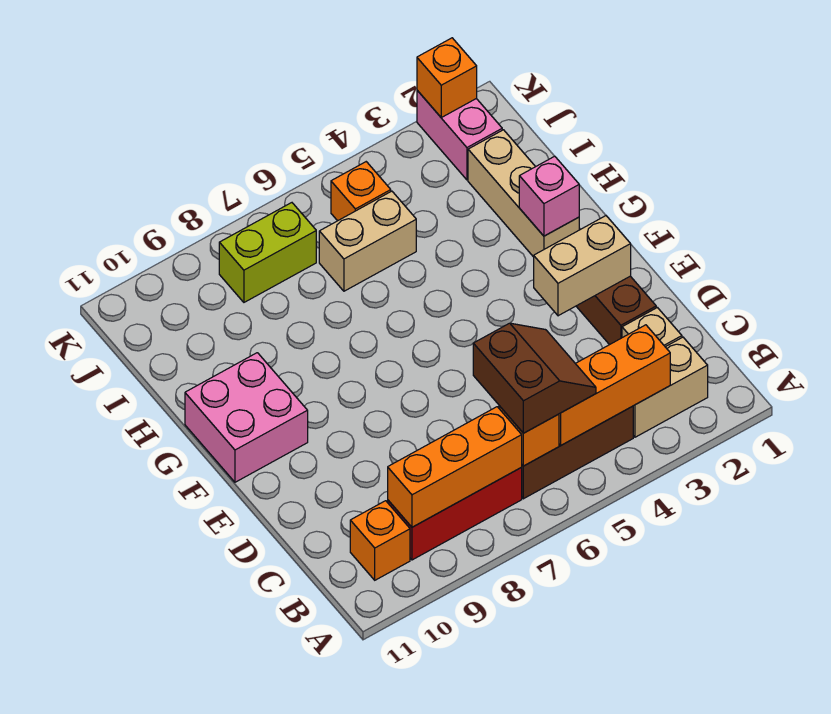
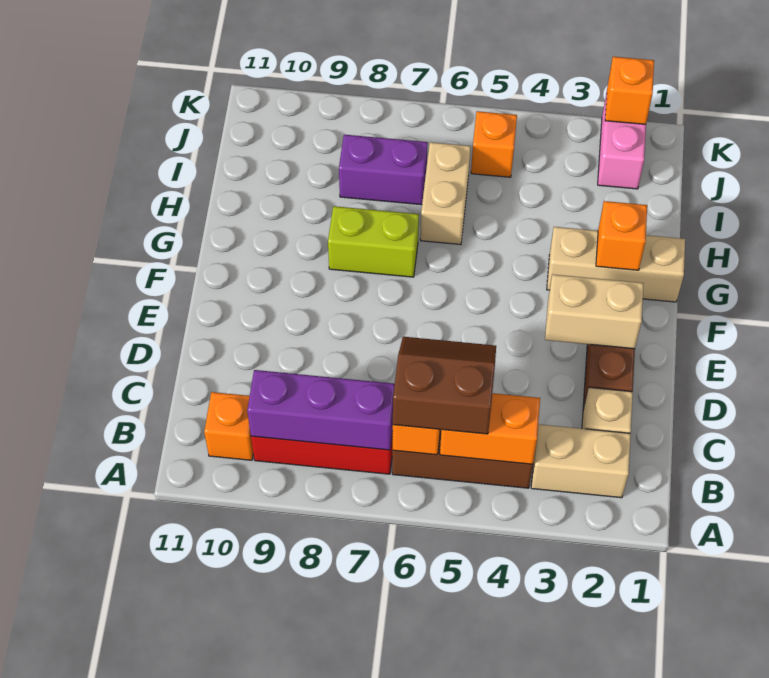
orange 1x3 brick [559,325,670,445] -> orange 1x2 brick [440,393,540,464]
brown 2x2 slope [473,323,596,433] -> brown 2x2 slope turned to [393,337,496,434]
orange 1x3 brick [388,407,522,527] -> purple 1x3 brick [247,370,395,450]
pink 2x2 brick [185,353,308,482] -> none
tan 1x3 brick [468,130,579,257] -> tan 1x3 brick turned to [547,227,685,302]
pink 1x1 brick [519,156,579,236] -> orange 1x1 brick [596,201,647,270]
tan 1x2 brick [319,191,416,291] -> tan 1x2 brick turned to [420,142,471,245]
none -> purple 1x2 brick [339,135,428,205]
lime 1x2 brick [219,203,316,302] -> lime 1x2 brick moved to [328,206,419,277]

